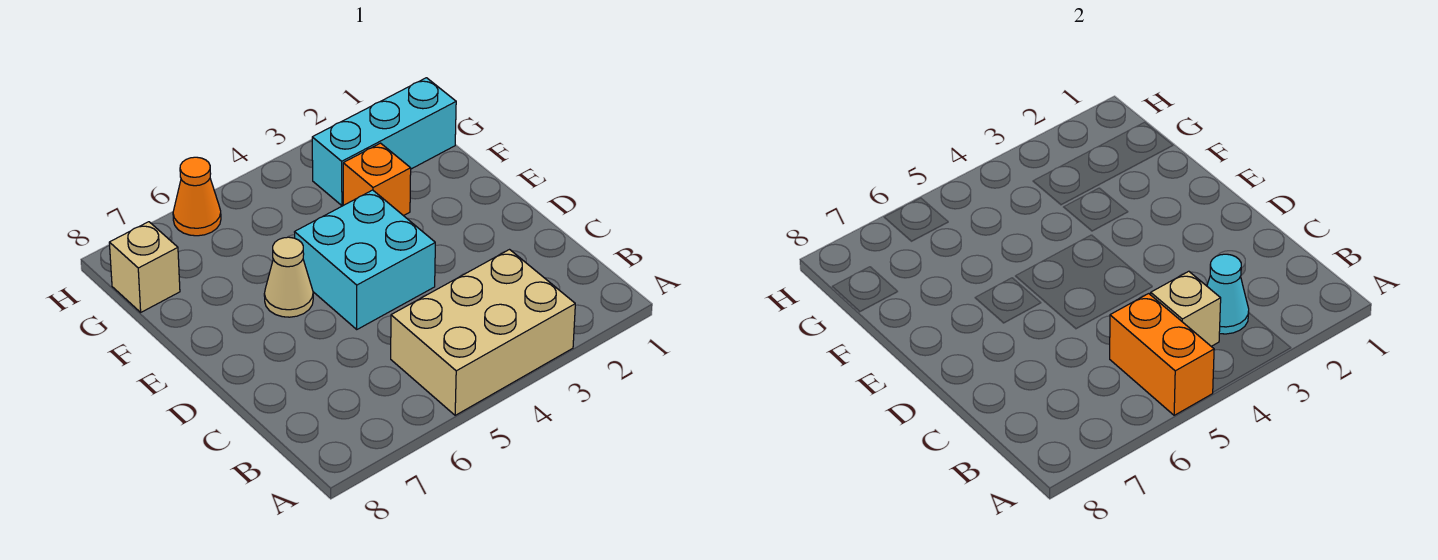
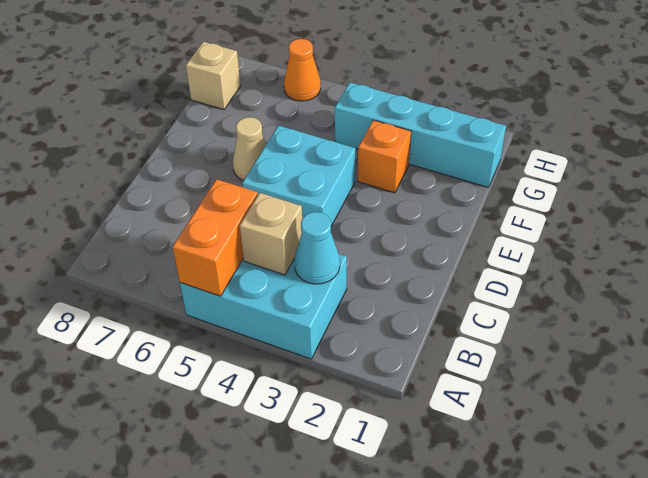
tan 2x3 brick [391,250,575,415] -> cyan 2x3 brick [180,254,347,359]
cyan 1x3 brick [312,78,456,206] -> cyan 1x4 brick [335,82,506,187]

